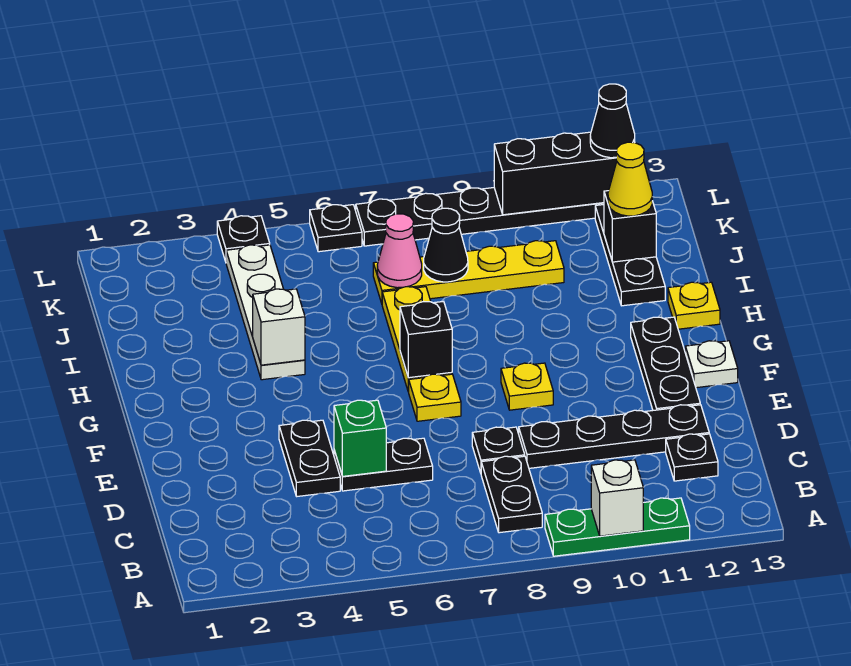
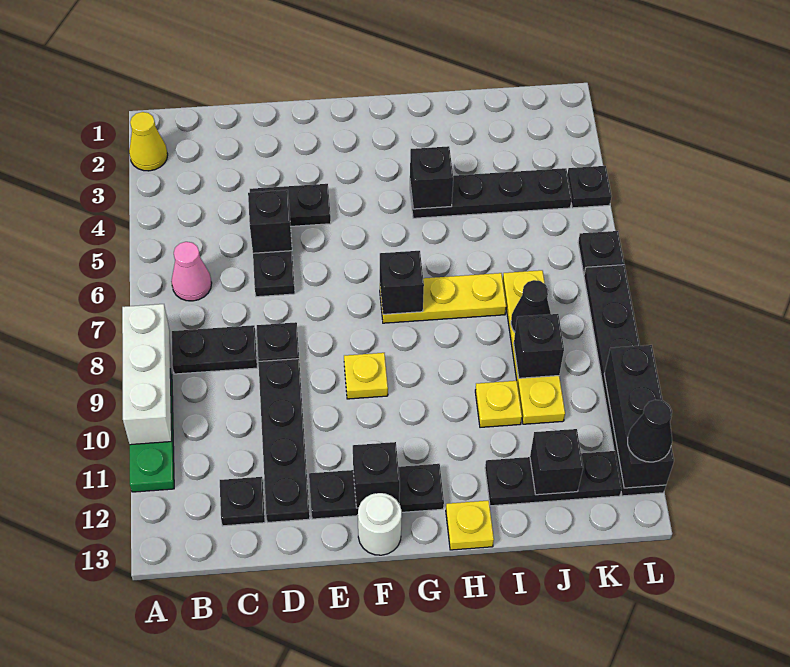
white 1x1 brick [591,460,643,536] -> white 1x3 brick [122,304,172,445]
green 1x1 brick [334,400,386,477] -> black 1x1 brick [248,190,292,253]
yellow 1x1 plate [409,374,461,421] -> yellow 1x1 plate moved to [475,381,522,427]
none -> black 1x1 brick [353,442,400,508]
white 1x1 plate [685,341,738,388] -> white 1x1 round brick [358,493,402,555]
white 1x4 plate [226,245,305,380] -> black 1x4 plate [410,168,572,218]
white 1x1 brick [253,289,305,365] -> black 1x1 brick [410,146,453,209]
pink 1x1 cone [377,214,422,288] -> pink 1x1 cone moved to [171,242,212,301]
none -> black 1x1 brick [514,314,564,378]
yellow 1x1 cone [608,142,652,216] -> yellow 1x1 cone moved to [129,112,168,171]

